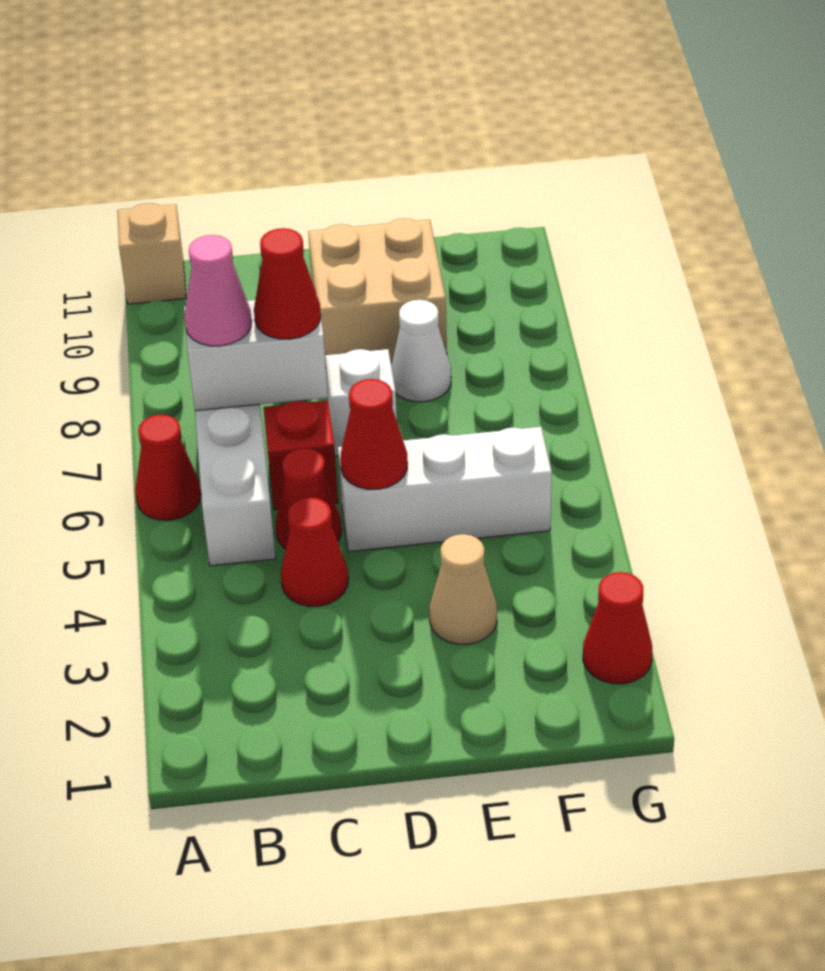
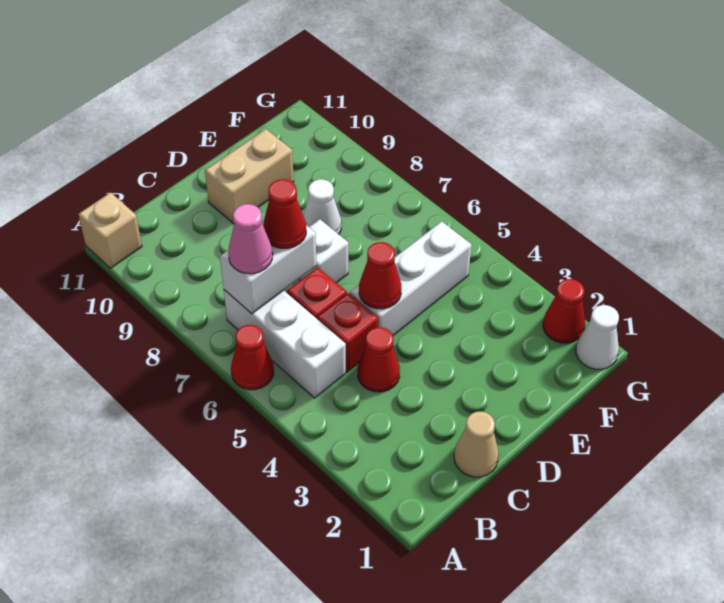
red 1x1 cone [276,448,342,549] -> red 1x1 brick [317,293,378,372]
tan 2x2 brick [308,218,447,364] -> tan 1x2 brick [205,129,294,224]
tan 1x1 cone [429,534,497,644] -> tan 1x1 cone moved to [454,411,499,477]
none -> white 1x1 cone [576,305,619,369]

